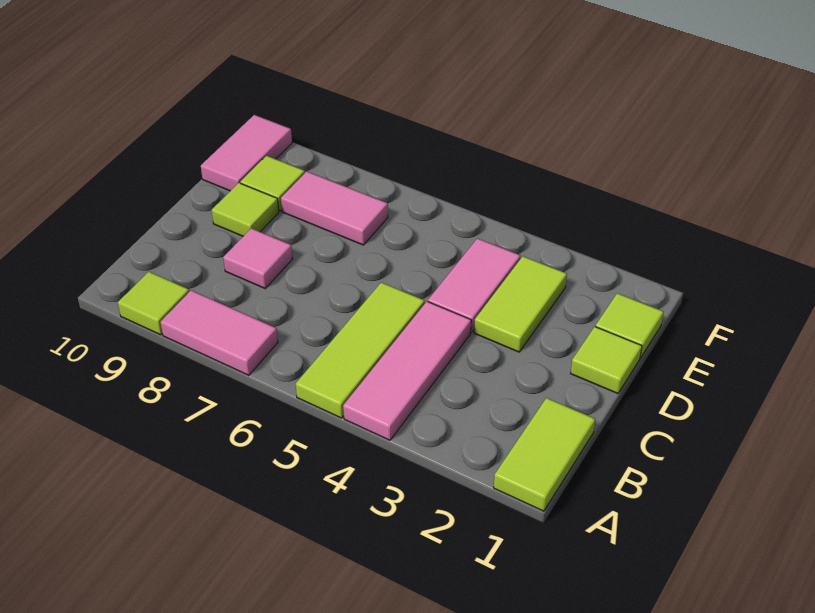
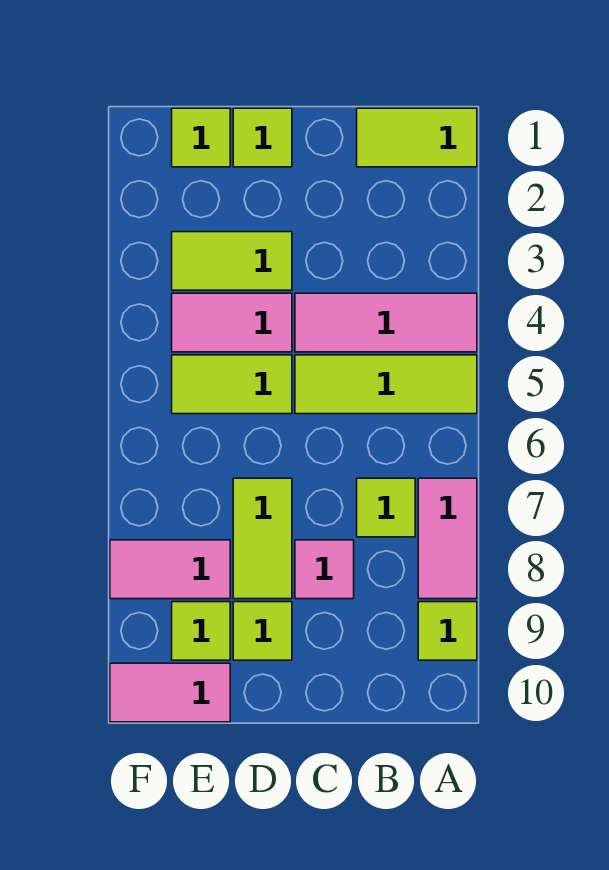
none -> lime 1x1 tile [357,478,415,537]
none -> lime 1x2 tile [172,355,292,414]
none -> lime 1x2 tile [233,478,292,599]
pink 1x2 tile [281,171,388,245] -> pink 1x2 tile turned to [110,540,230,599]

